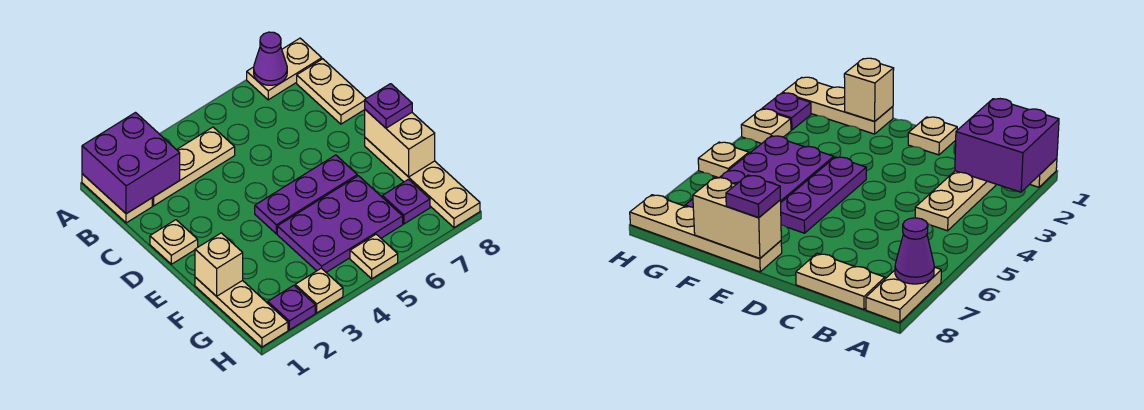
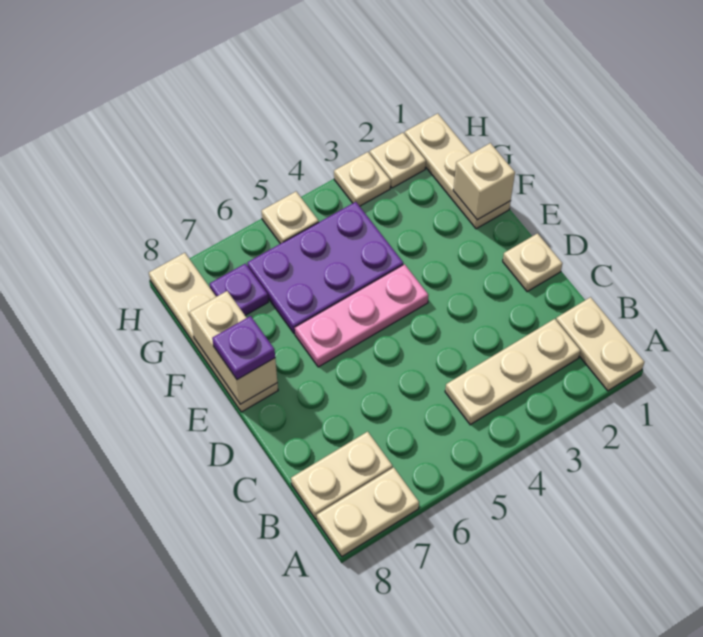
purple 2x2 brick [82,113,180,214] -> none
purple 1x1 cone [254,32,287,85] -> none
tan 1x2 plate [297,59,366,124] -> tan 1x2 plate turned to [291,432,393,519]
purple 1x3 plate [255,155,357,234] -> pink 1x3 plate [295,264,428,367]
purple 1x1 plate [268,285,315,330] -> tan 1x1 plate [370,133,426,188]

